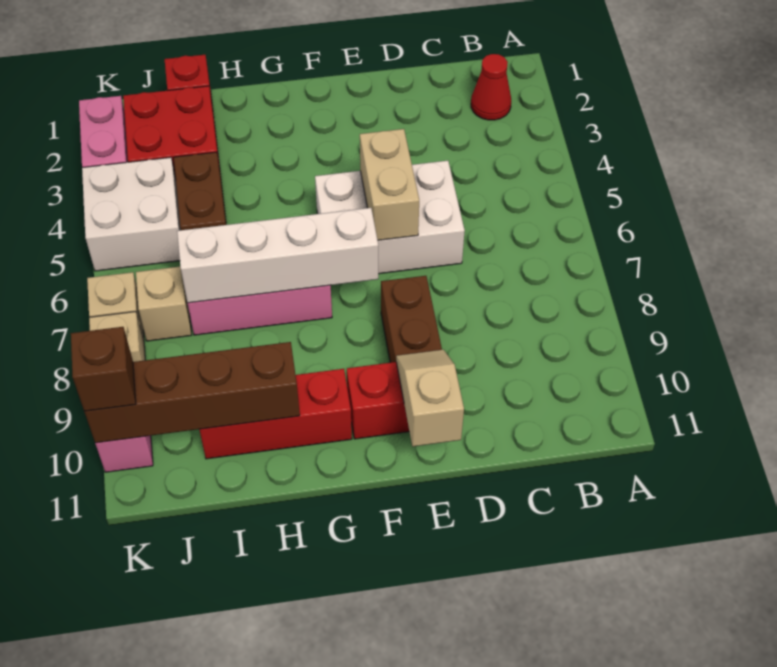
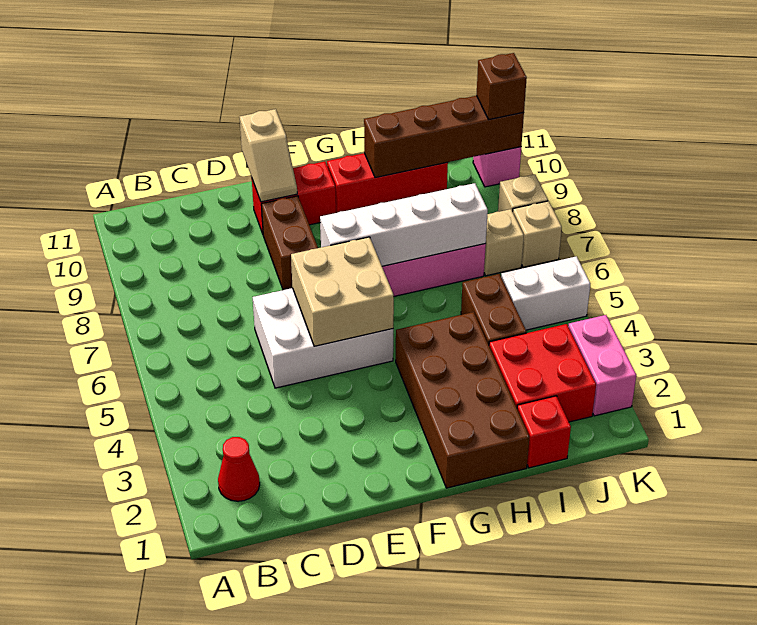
tan 1x2 brick [360,129,419,240] -> tan 2x2 brick [291,237,394,346]
none -> brown 2x4 brick [396,312,530,488]
white 2x2 brick [82,157,181,271] -> white 1x2 brick [501,256,590,330]

